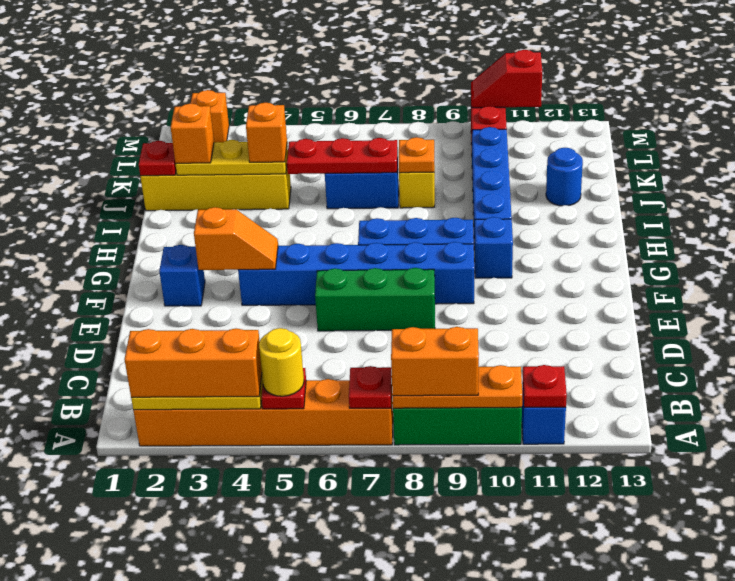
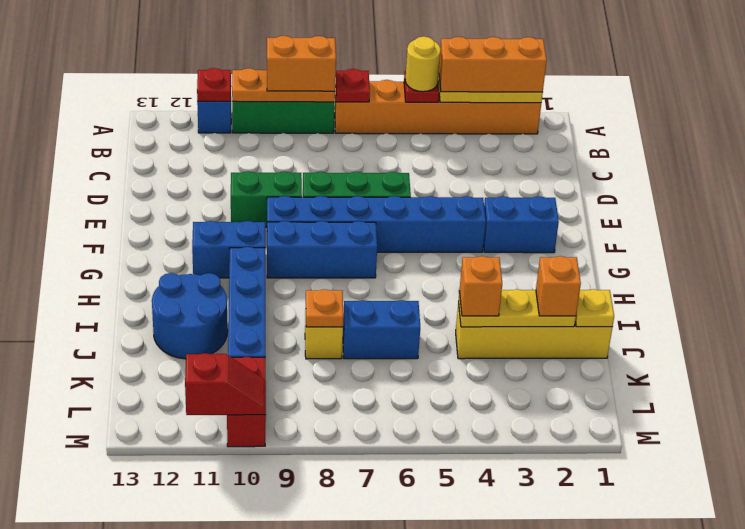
none -> green 1x2 brick [231,171,302,227]
blue 1x1 brick [159,245,205,306] -> blue 1x2 brick [483,196,559,253]
orange 1x2 slope [194,207,278,270] -> none
blue 1x1 brick [475,217,513,278] -> blue 1x2 brick [192,221,265,278]
red 1x1 plate [139,141,176,176] -> yellow 1x1 plate [575,289,614,327]
red 1x3 plate [287,138,398,174] -> none
blue 1x1 round brick [546,148,583,206] -> blue 2x2 round brick [152,273,228,359]
orange 1x1 brick [191,90,229,142] -> none

